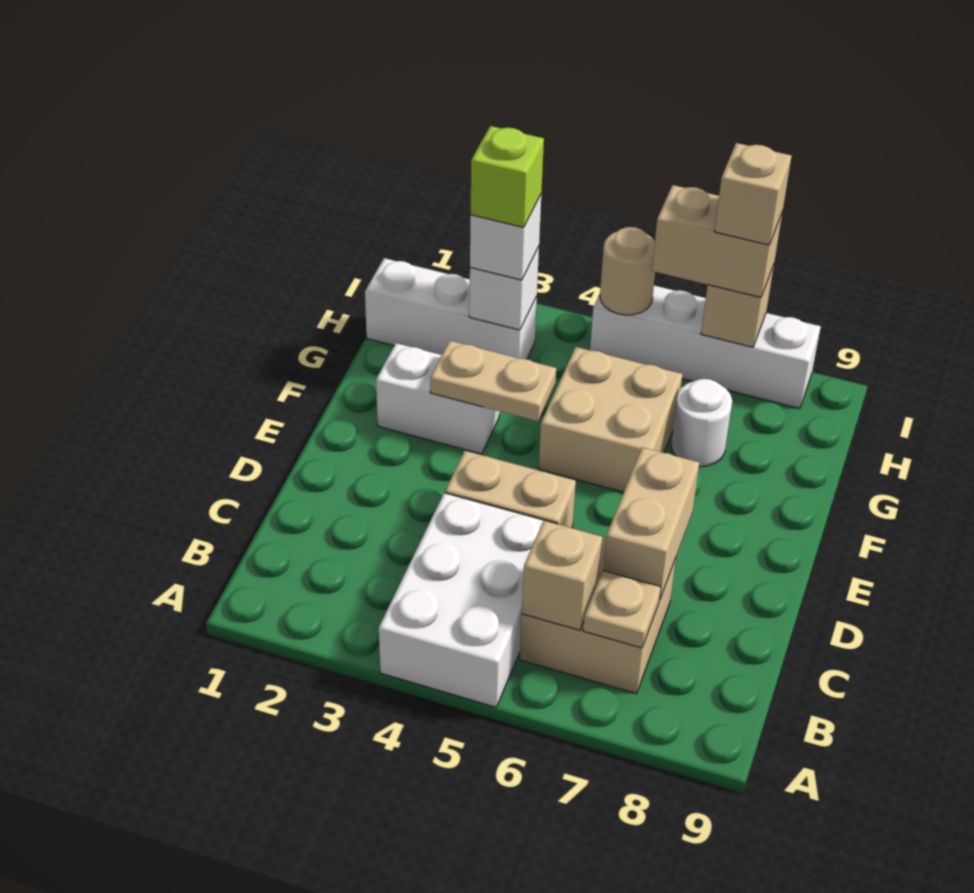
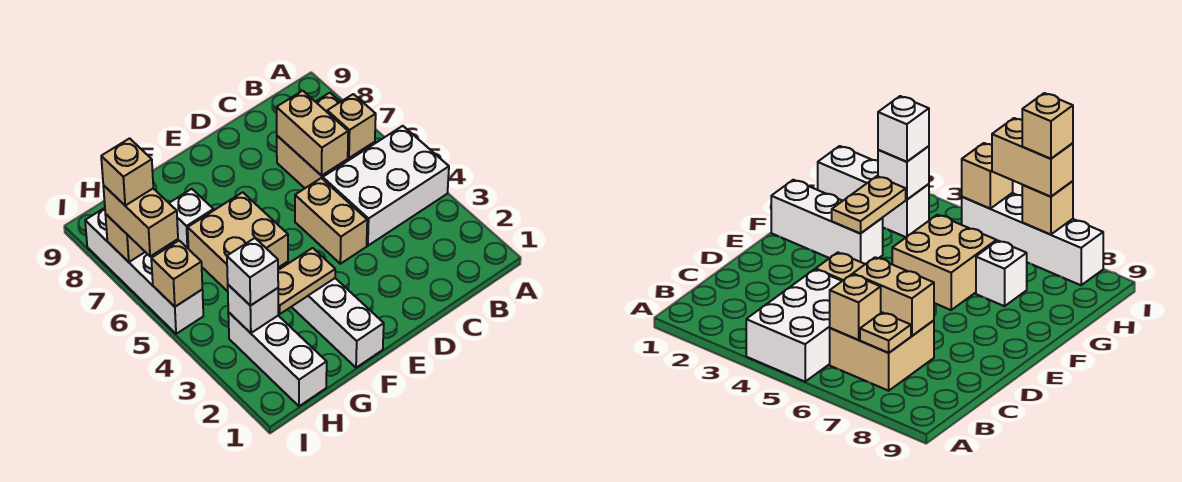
tan 1x2 brick [603,447,699,600] -> tan 1x2 brick turned to [276,91,348,176]
white 1x2 brick [376,343,500,454] -> white 1x3 brick [292,278,384,368]
tan 1x2 plate [430,341,556,421] -> tan 1x2 plate turned to [278,248,335,314]
white 1x1 round brick [671,379,732,467] -> white 1x1 brick [169,189,214,248]
lime 1x1 brick [471,126,544,228] -> none
tan 1x1 round brick [600,227,655,315] -> tan 1x1 brick [151,241,202,307]

